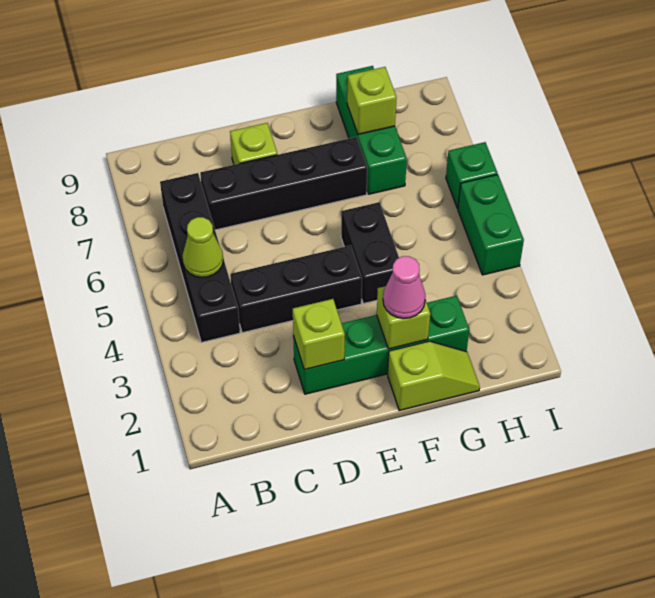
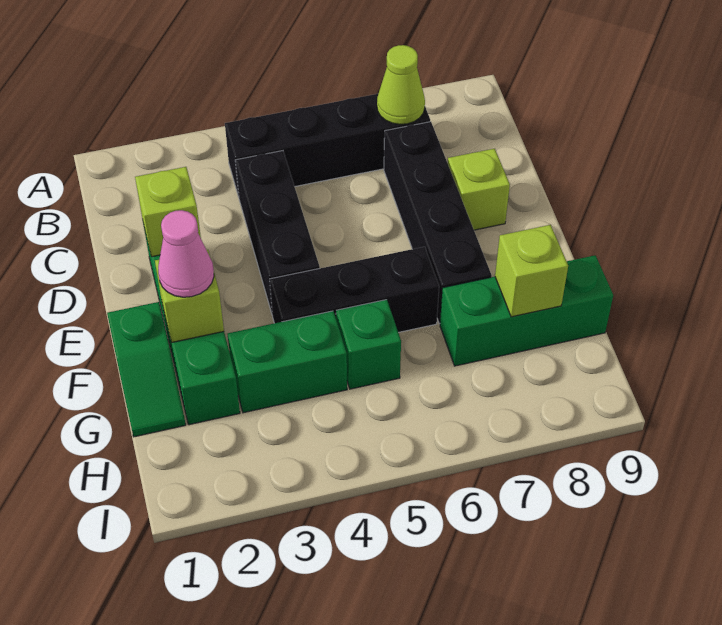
lime 1x1 cone [183,217,223,277] -> lime 1x1 cone moved to [377,45,425,124]
lime 1x2 slope [388,341,480,411] -> green 1x2 slope [107,302,186,437]
black 1x2 brick [341,202,399,304] -> black 1x3 brick [270,247,439,332]
green 1x2 brick [458,175,524,275] -> green 1x2 brick moved to [228,311,347,413]
green 1x1 brick [446,142,498,209] -> green 1x1 brick moved to [336,300,401,389]

